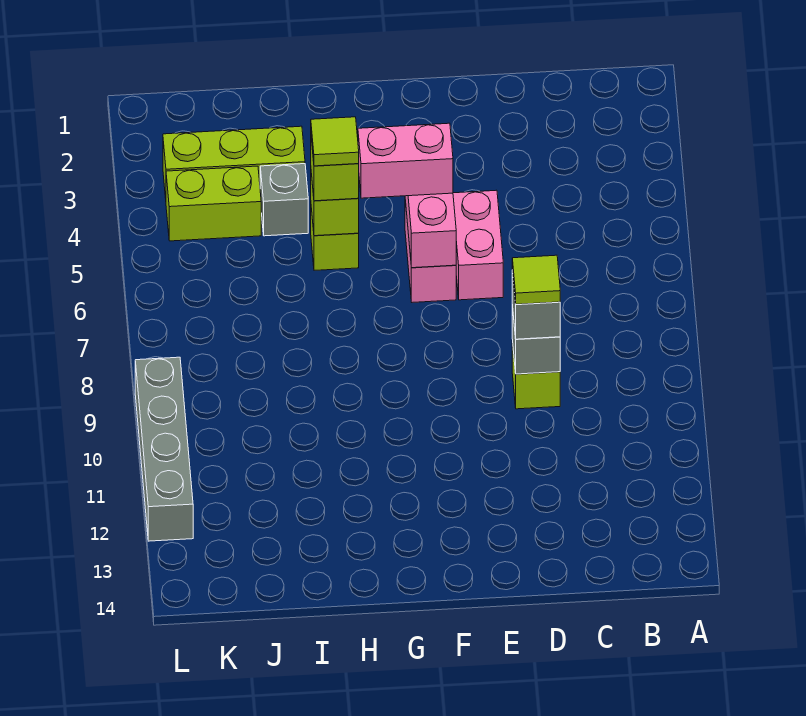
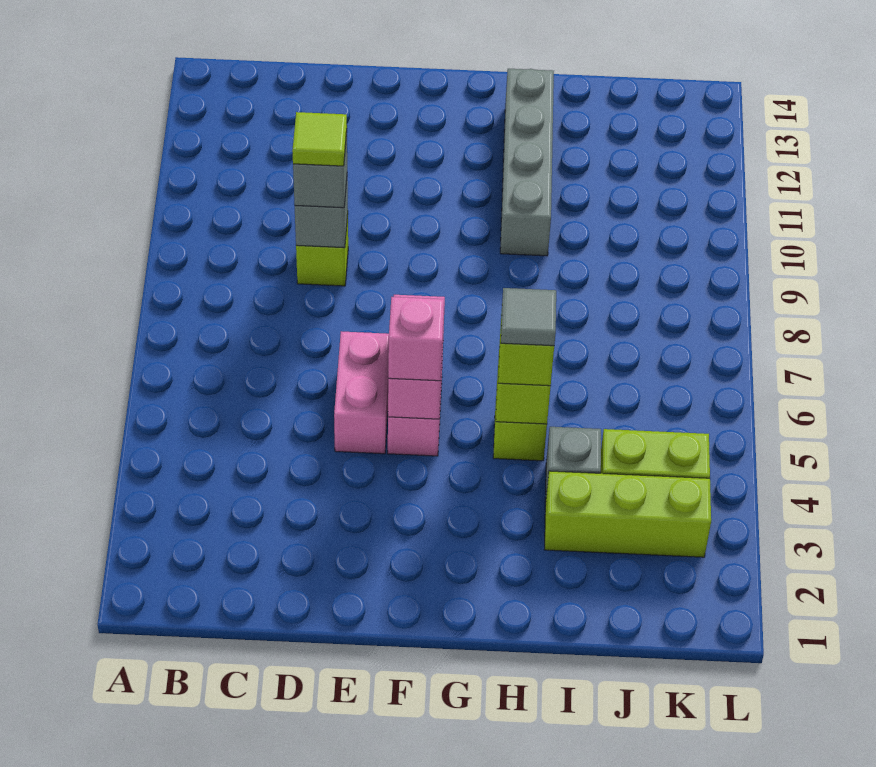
pink 1x2 brick [358,123,453,198] -> pink 1x1 brick [388,297,444,381]
lime 1x1 tile [311,117,359,166] -> grey 1x1 tile [501,288,556,346]
grey 1x4 brick [135,357,193,541] -> grey 1x4 brick moved to [500,69,554,256]

